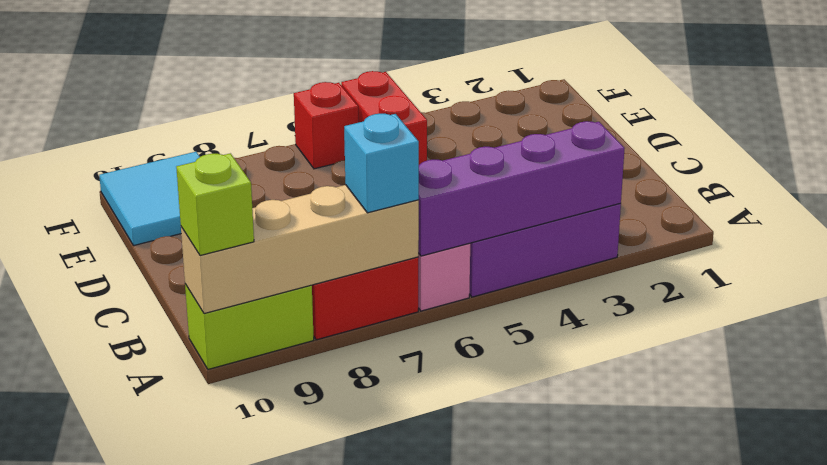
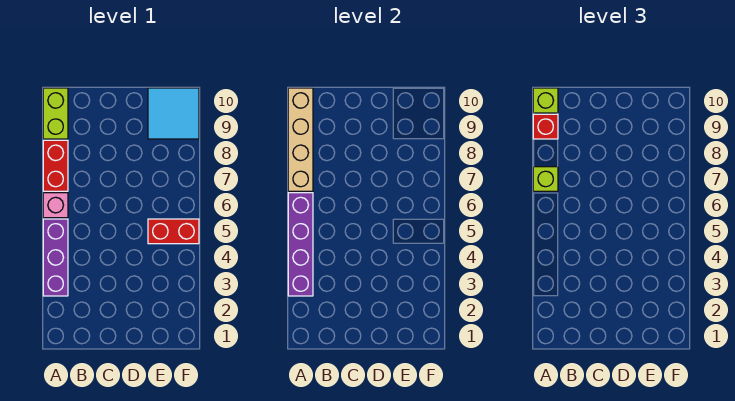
cyan 1x1 brick [344,114,419,213] -> lime 1x1 brick [533,167,558,191]
red 1x1 brick [294,82,358,169] -> red 1x1 brick moved to [533,114,558,139]

